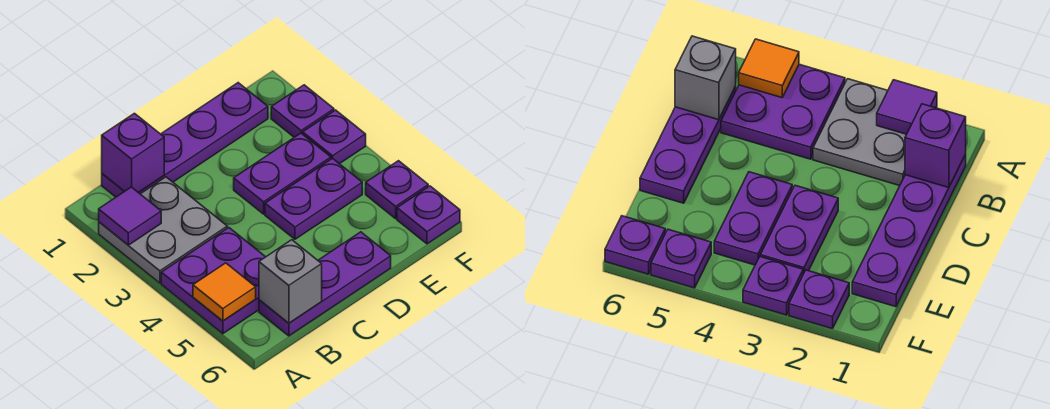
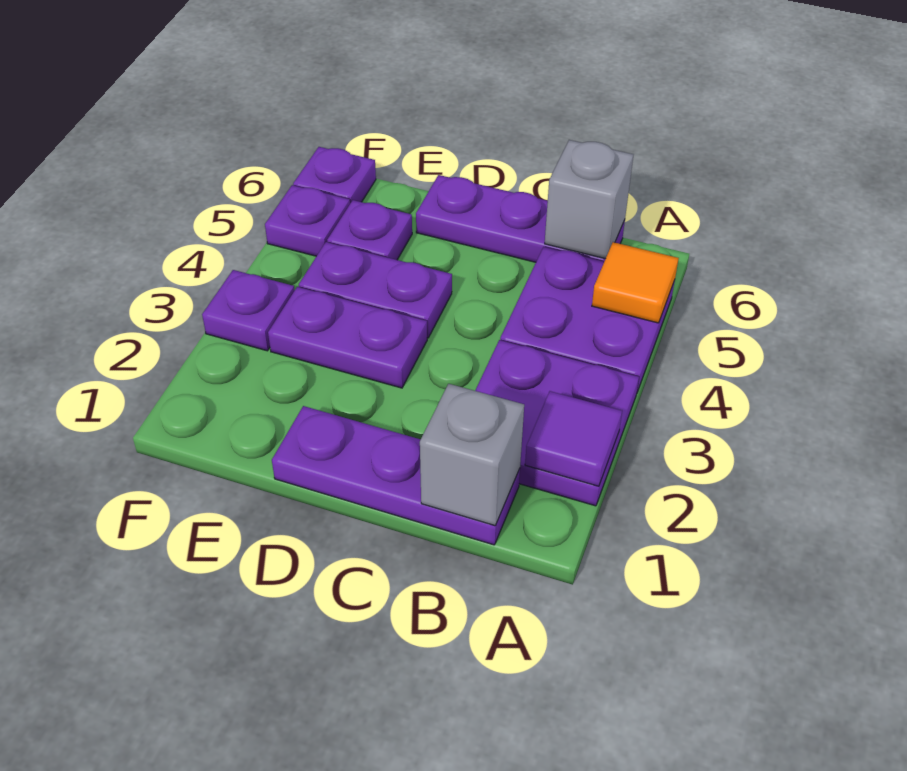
grey 2x2 plate [99,177,227,283] -> purple 2x2 plate [475,340,639,506]
purple 1x4 plate [102,83,268,197] -> purple 1x3 plate [272,406,520,545]
purple 1x1 brick [102,113,164,192] -> grey 1x1 brick [420,384,524,526]
purple 1x1 plate [271,85,334,137] -> purple 1x1 plate moved to [327,200,412,260]

